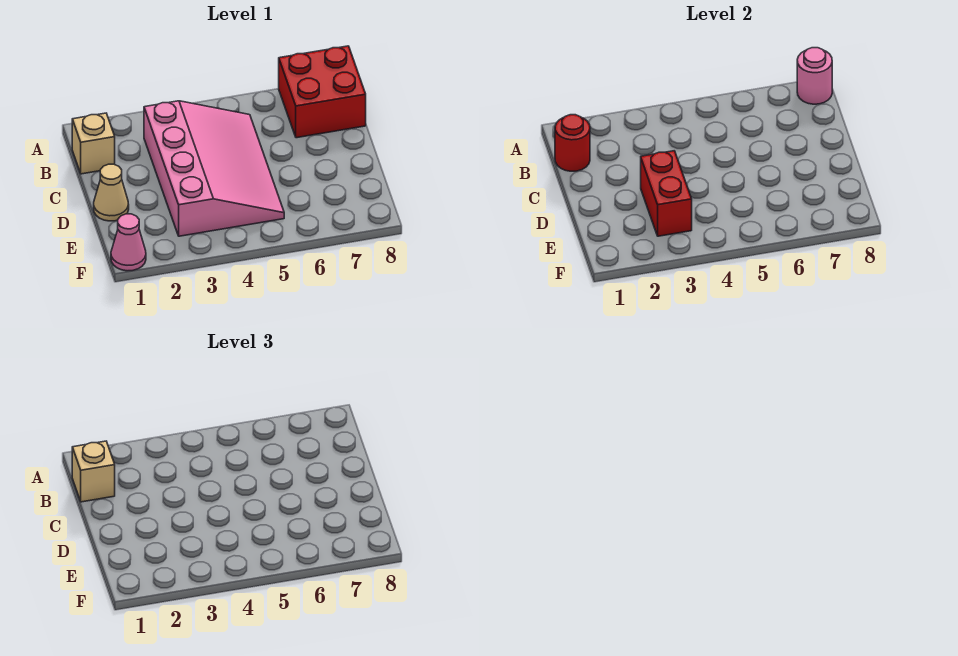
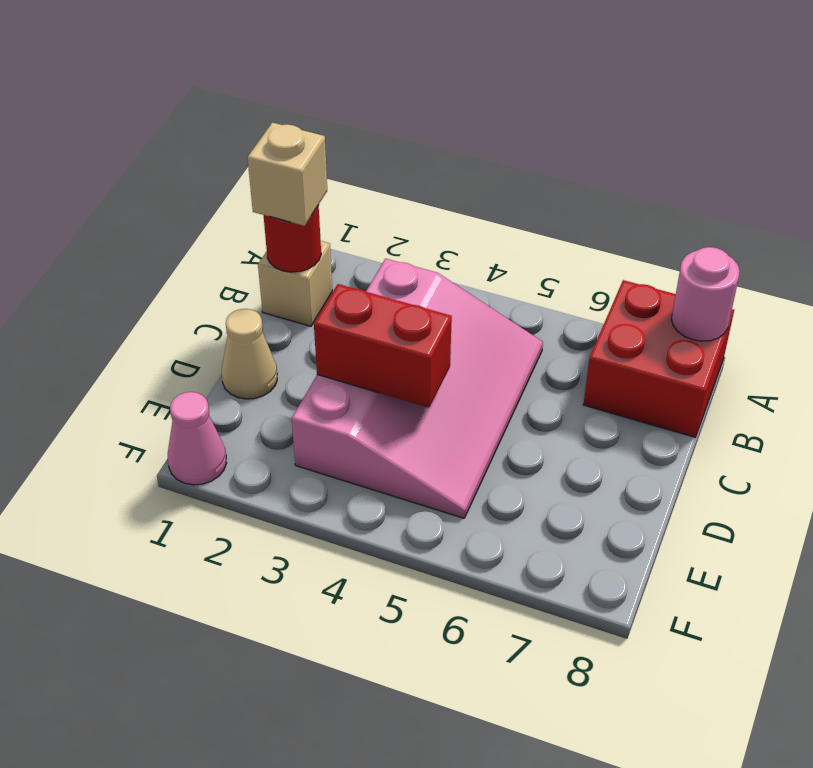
red 1x2 brick [641,151,692,236] -> red 1x2 brick turned to [314,284,452,408]

